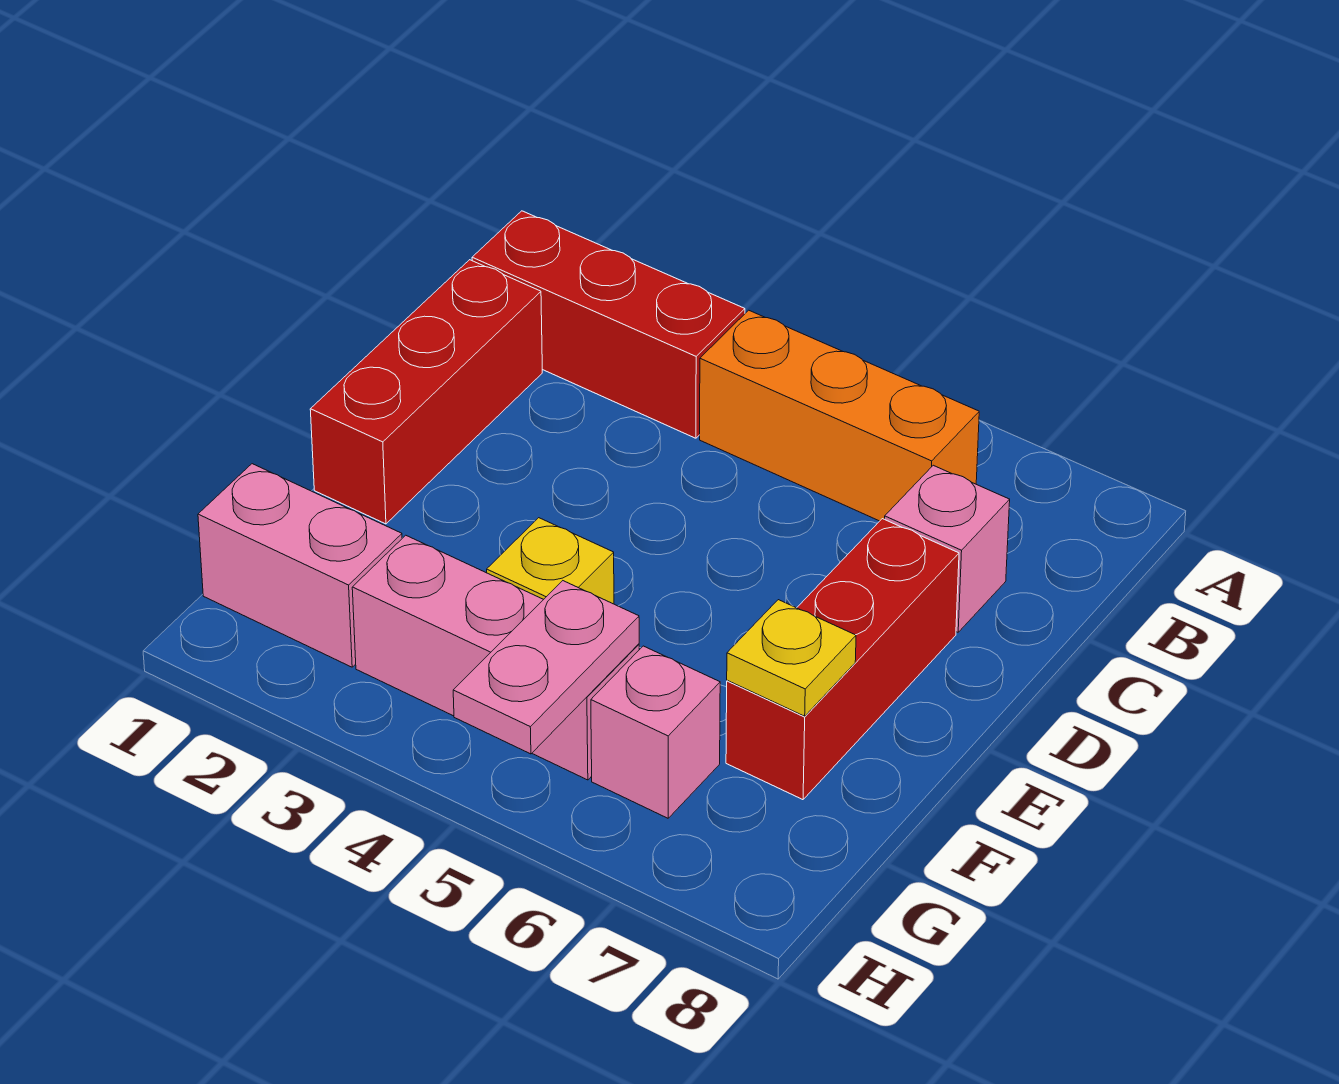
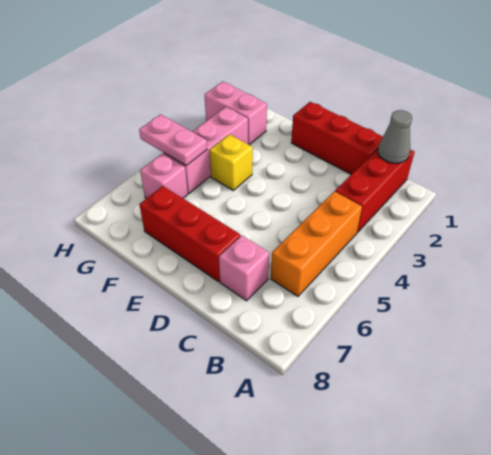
none -> grey 1x1 cone [378,110,412,163]
yellow 1x1 plate [727,600,856,716] -> none
pink 1x2 brick [198,464,402,667] -> pink 1x2 brick turned to [205,82,267,145]

